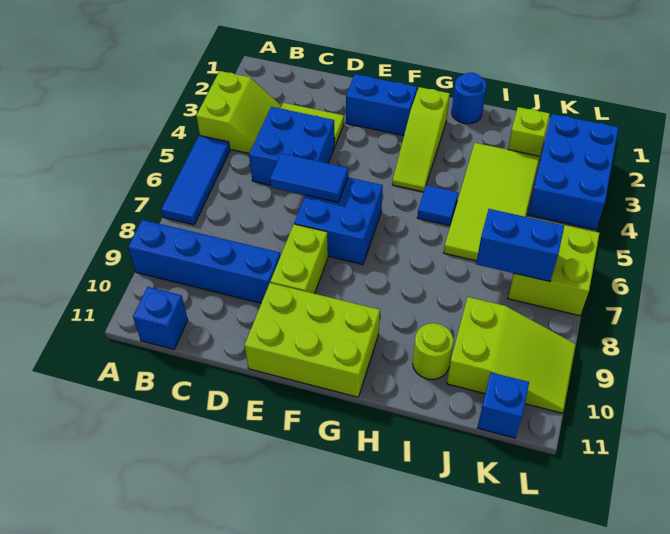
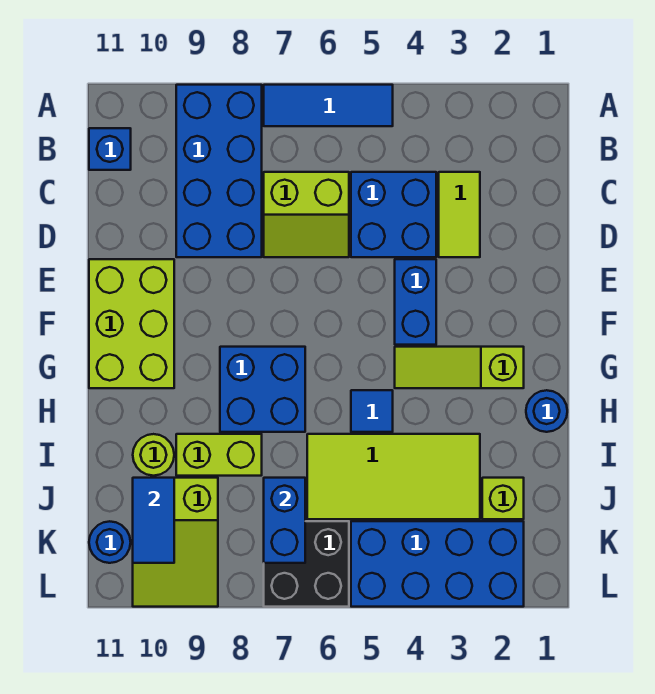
lime 2x2 slope [196,71,281,153] -> lime 2x2 slope moved to [264,172,349,257]
blue 1x4 brick [128,220,281,303] -> blue 2x4 brick [176,85,262,257]
blue 1x2 tile [270,153,348,202] -> blue 1x2 tile moved to [133,478,174,563]
blue 1x2 brick [346,74,417,136] -> blue 1x2 brick moved to [395,259,436,345]
blue 2x2 brick [294,177,383,265] -> blue 2x2 brick moved to [220,347,305,432]
lime 1x2 brick [270,224,328,294] -> lime 1x2 brick moved to [176,434,262,476]
blue 2x3 brick [528,114,619,230] -> blue 2x4 brick [351,521,524,607]
lime 2x2 brick [508,217,600,316] -> black 2x2 brick [264,521,349,607]
blue 1x1 brick [477,373,529,438] -> blue 1x1 round brick [89,521,131,563]

